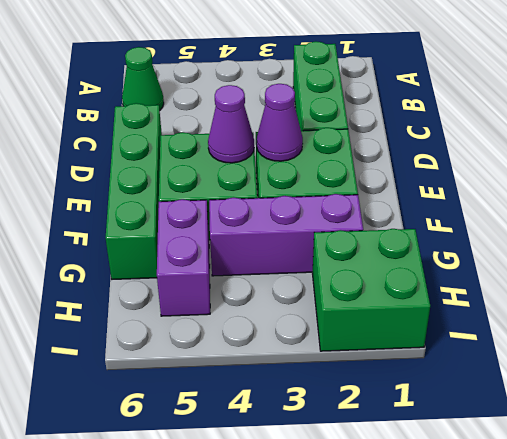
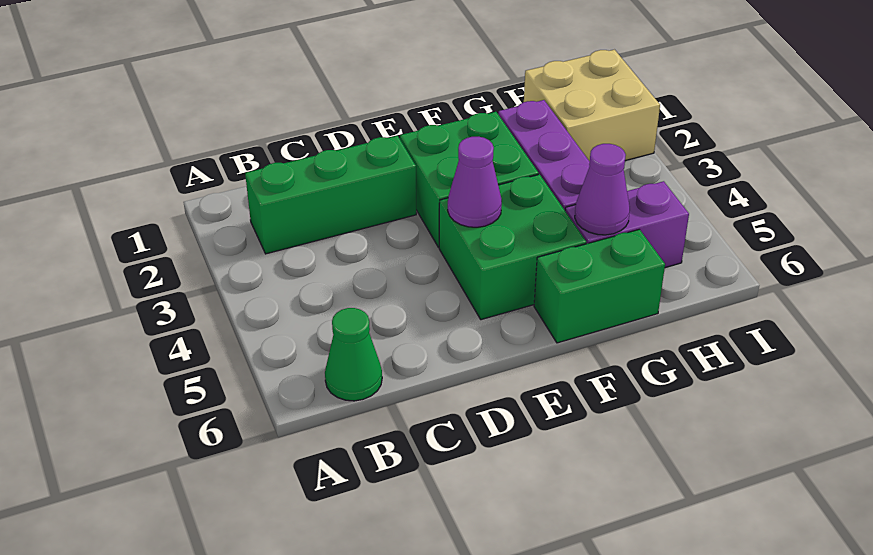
green 1x4 brick [106,103,162,279] -> green 1x2 brick [534,229,665,343]
purple 1x1 cone [257,84,303,161] -> purple 1x1 cone moved to [575,144,630,235]
green 2x2 brick [313,229,430,351] -> tan 2x2 brick [524,50,660,161]

